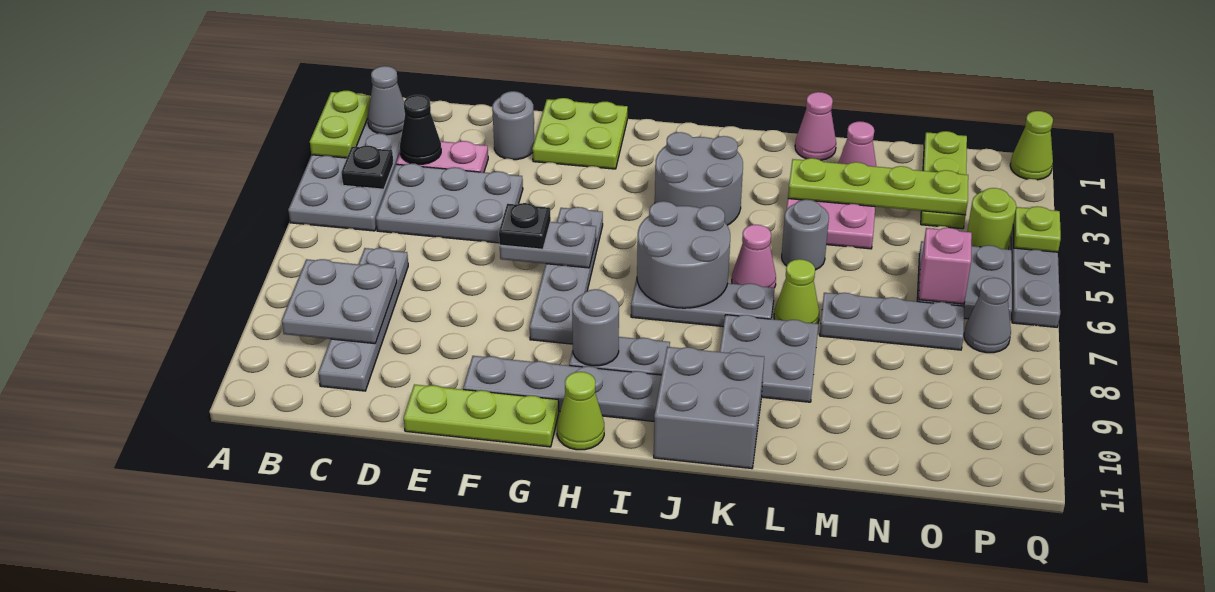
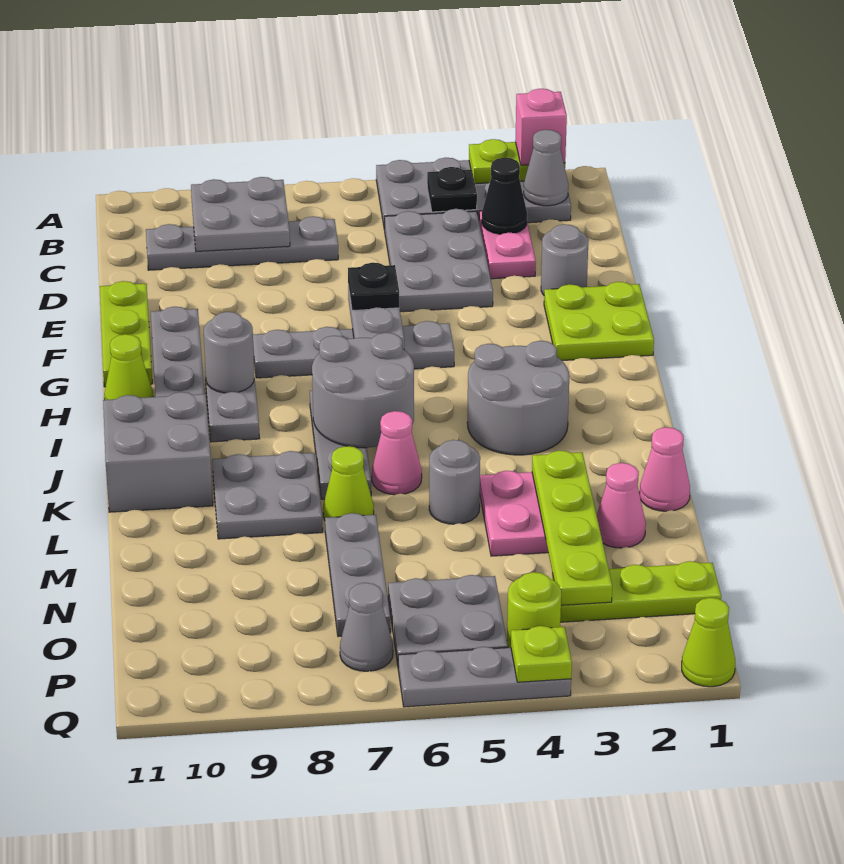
pink 1x1 brick [919,227,972,304] -> pink 1x1 brick moved to [515,89,567,165]

